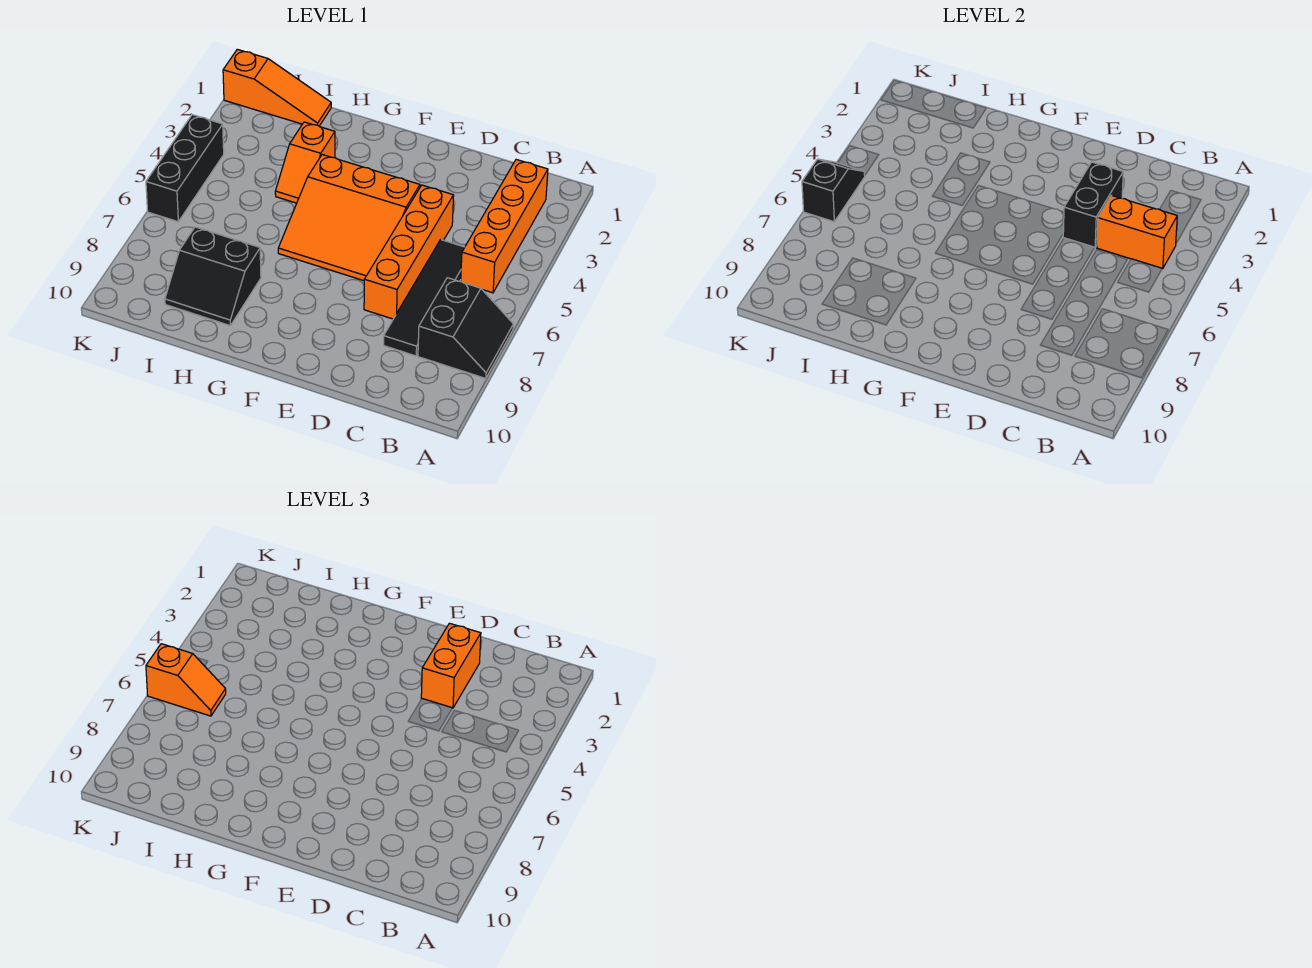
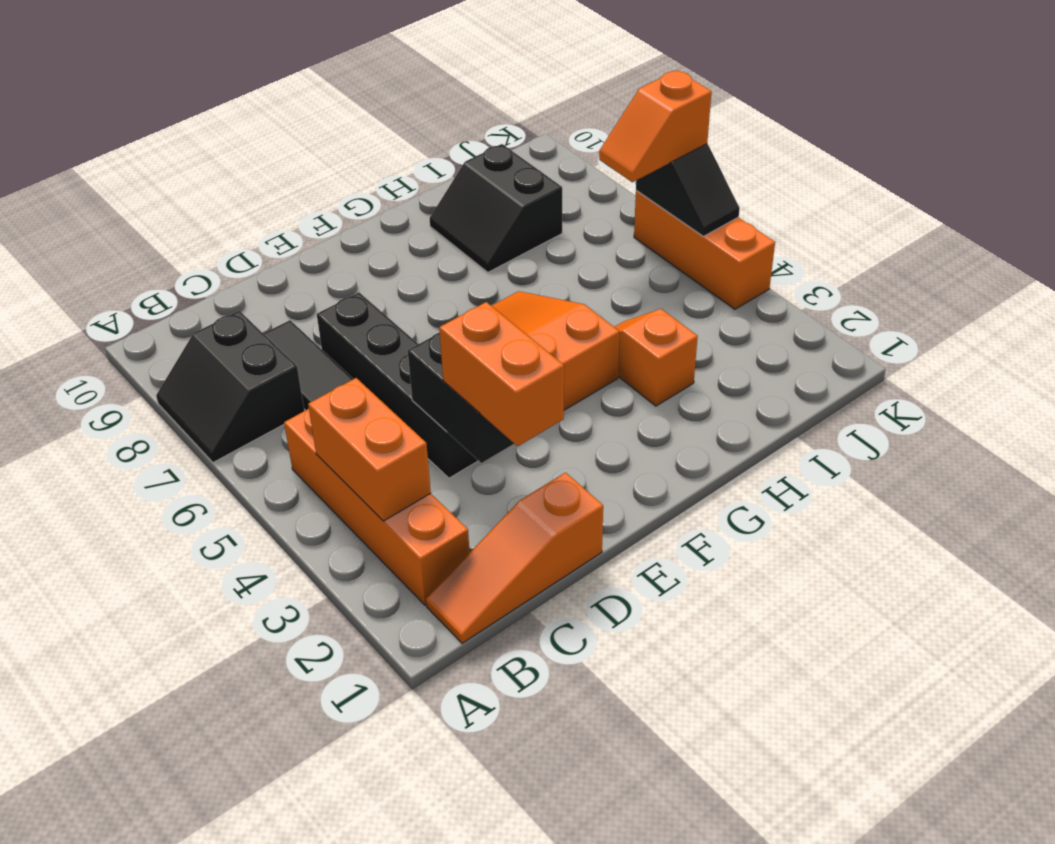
orange 1x2 brick [1097,195,1177,269] -> orange 1x2 brick turned to [308,378,431,521]
orange 1x4 brick [364,185,454,319] -> black 1x4 brick [317,292,478,478]
black 2x2 slope [165,227,261,326] -> black 2x2 slope turned to [430,144,562,272]
orange 1x3 slope [223,49,331,126] -> orange 1x3 slope moved to [426,473,603,643]
black 1x3 brick [146,115,224,222] -> orange 1x3 brick [634,190,775,309]

